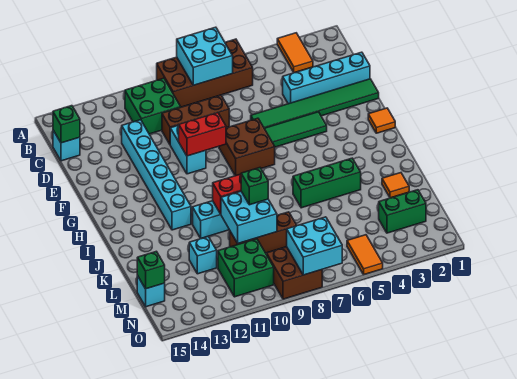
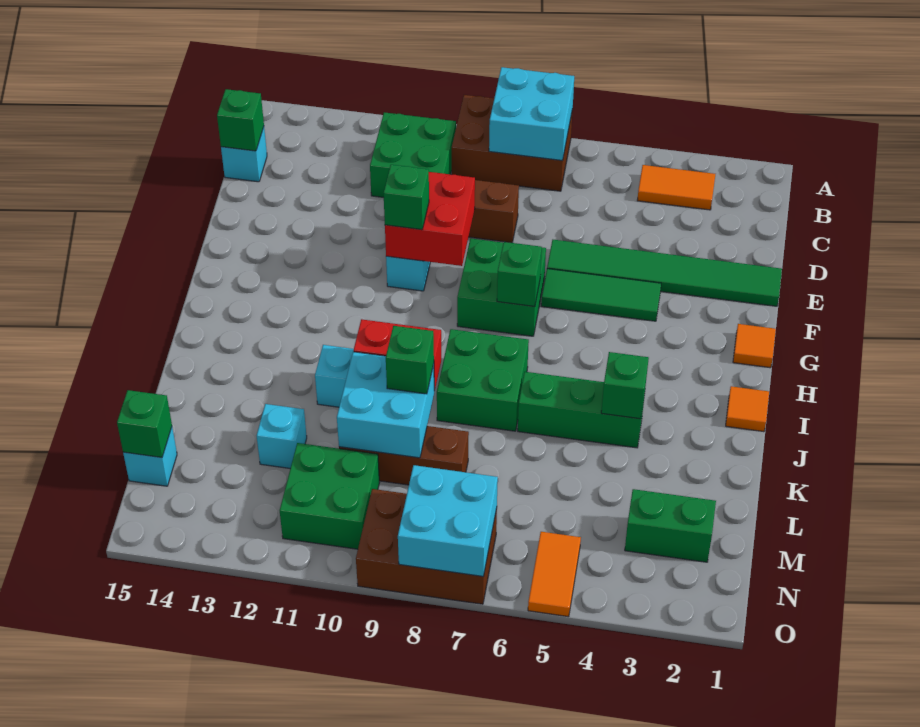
orange 1x2 tile [277,33,313,73] -> orange 1x2 tile turned to [637,165,715,210]
brown 2x4 brick [157,39,253,107] -> brown 2x3 brick [452,95,573,191]
cyan 1x4 brick [283,52,370,104] -> none
cyan 1x6 brick [122,120,191,230] -> none
brown 2x2 brick [219,118,275,176] -> green 2x2 brick [457,238,546,336]
red 1x2 brick [179,113,226,156] -> red 2x2 brick [385,172,475,266]
none -> green 1x1 brick [384,165,429,230]
none -> green 1x1 brick [497,242,542,307]
none -> green 2x2 brick [437,329,529,431]
none -> green 1x1 brick [601,352,649,419]
orange 1x1 tile [382,173,409,198] -> orange 1x1 tile moved to [726,386,769,432]
brown 2x2 brick [266,247,322,299] -> brown 2x3 brick [356,489,497,604]

